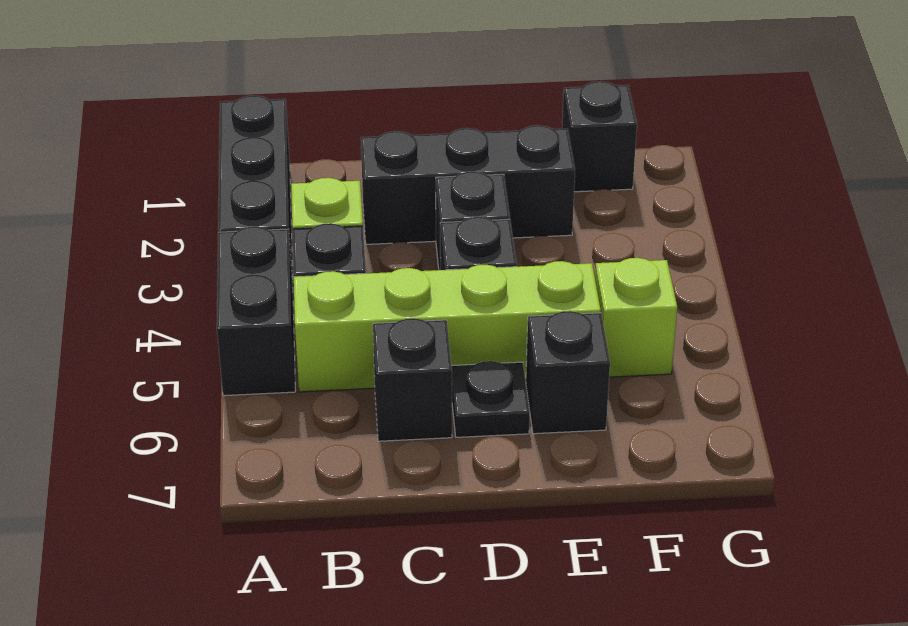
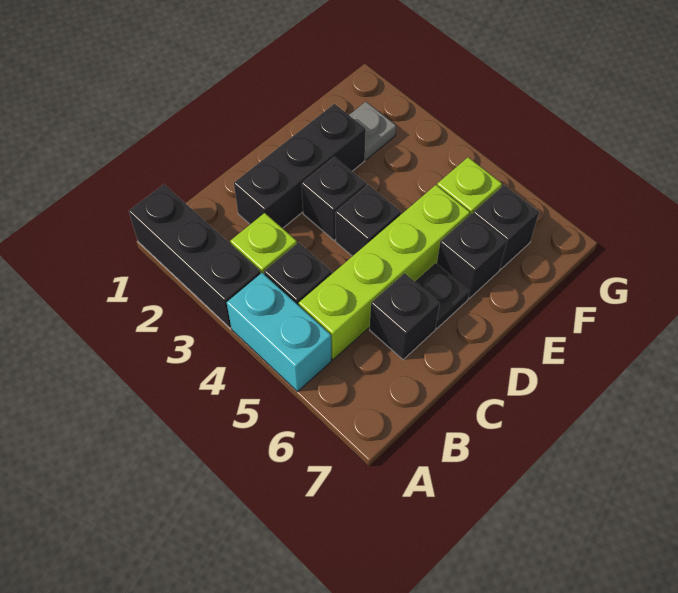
black 1x2 brick [217,227,295,396] -> cyan 1x2 brick [227,273,332,392]
black 1x1 brick [562,81,637,192] -> black 1x1 brick moved to [473,185,539,269]
none -> grey 1x1 plate [349,102,396,160]

